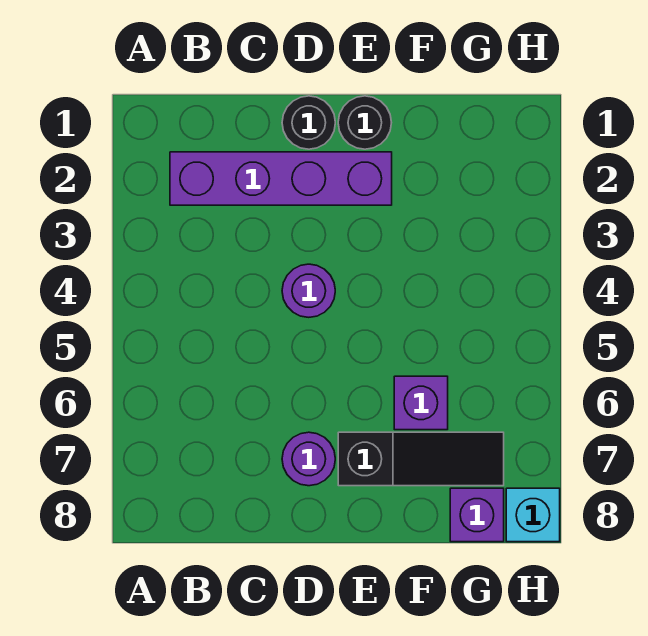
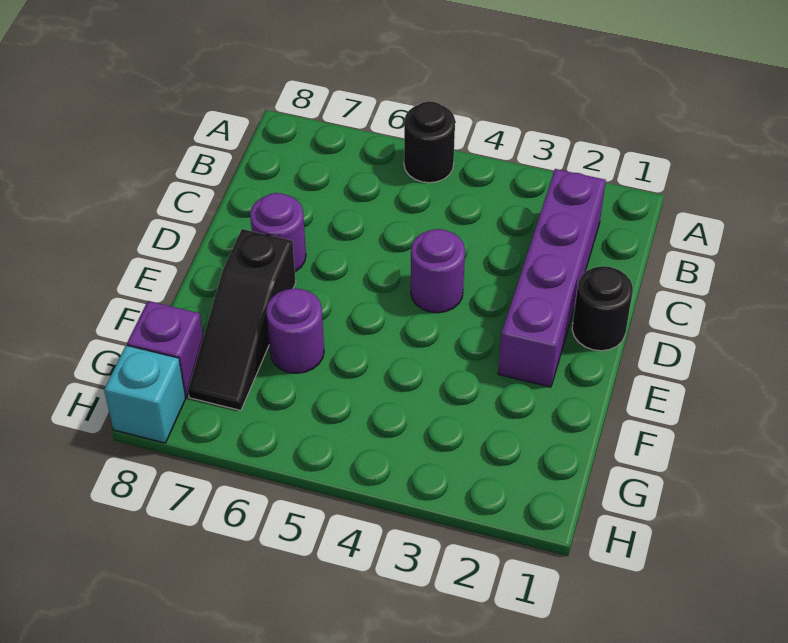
black 1x1 round brick [338,96,392,149] -> black 1x1 round brick moved to [404,101,455,183]
purple 1x1 brick [394,376,448,430] -> purple 1x1 round brick [266,288,324,373]

